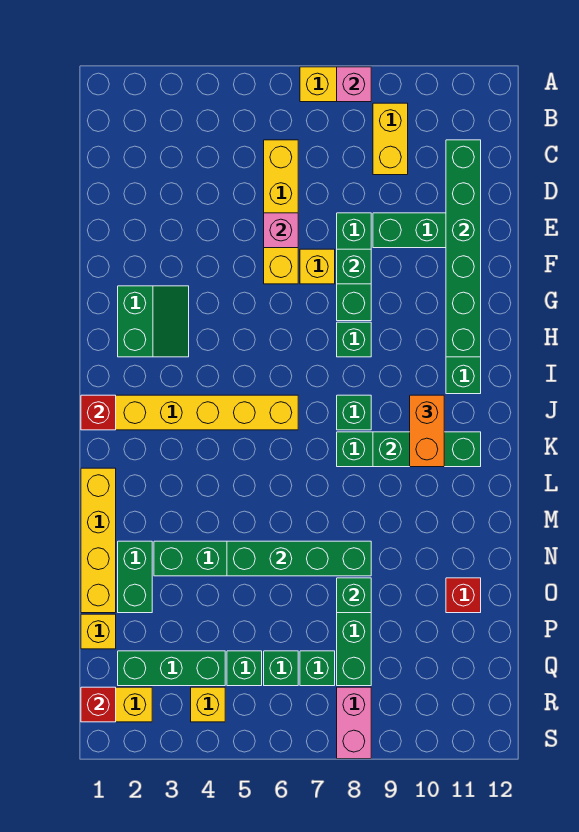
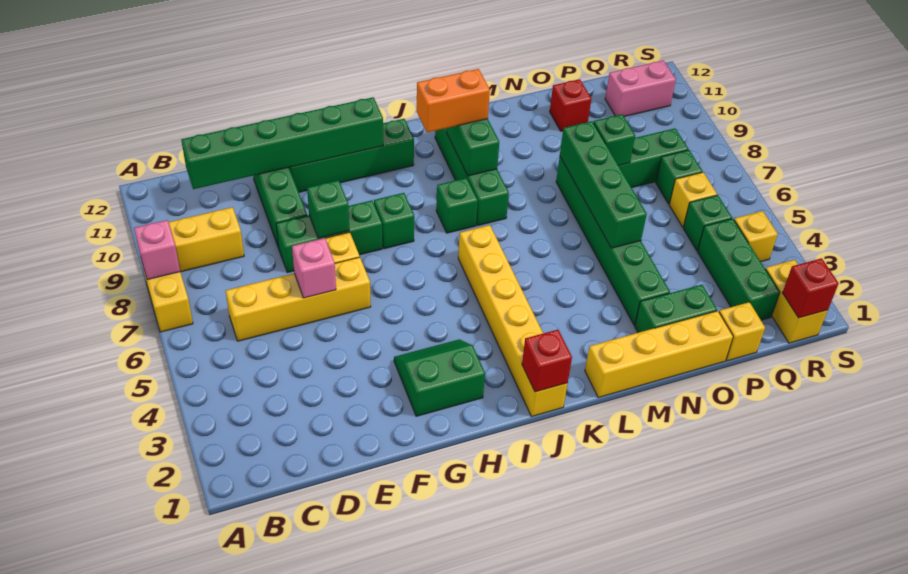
green 1x1 brick [264,651,298,686] -> yellow 1x1 brick [669,172,717,227]
pink 1x2 brick [337,687,371,759] -> pink 1x2 brick moved to [605,61,676,117]

